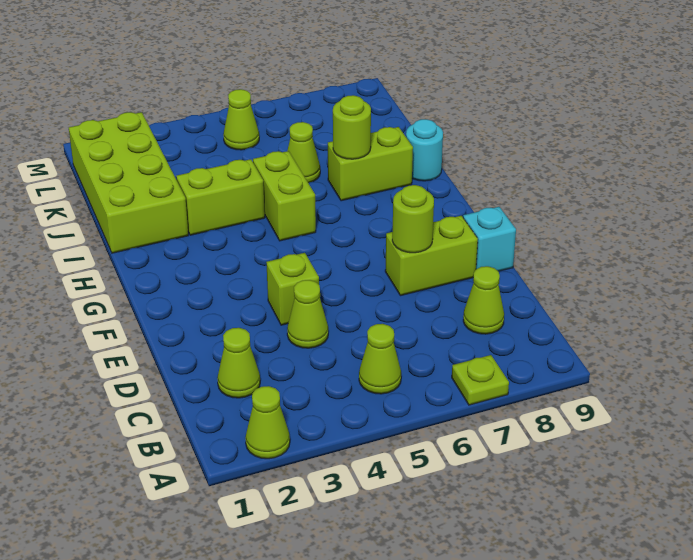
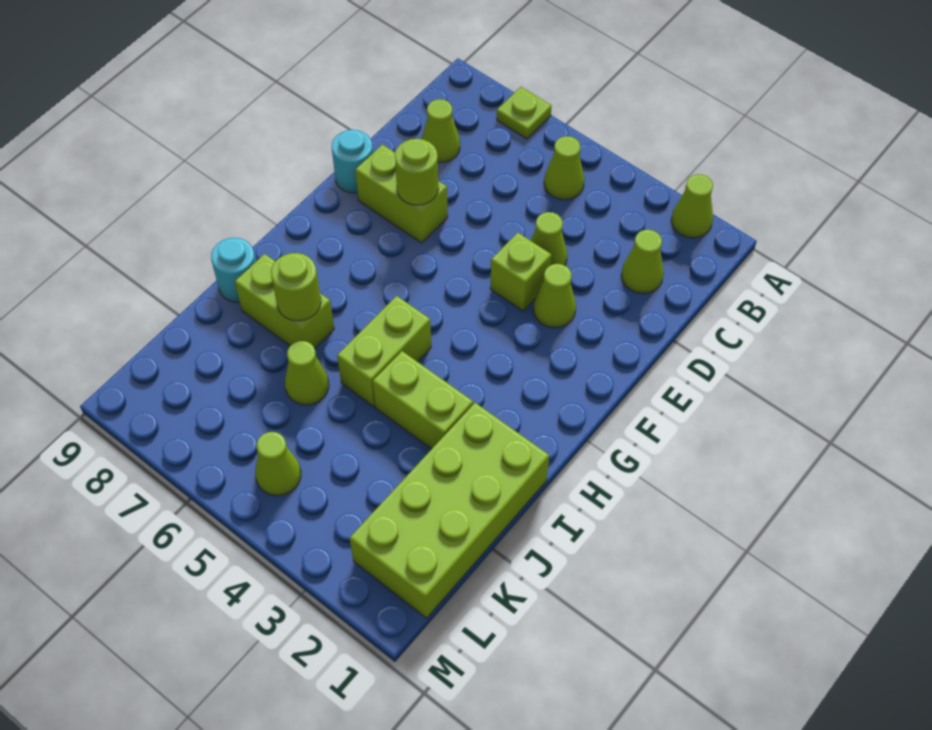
none -> lime 1x1 cone [534,264,576,328]
cyan 1x1 brick [463,207,516,271] -> cyan 1x1 round brick [332,130,373,193]

